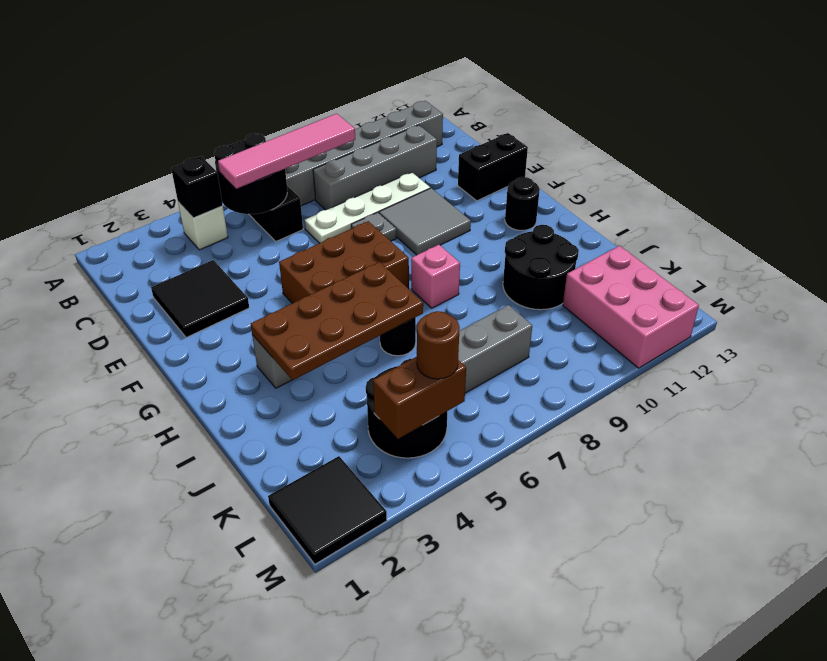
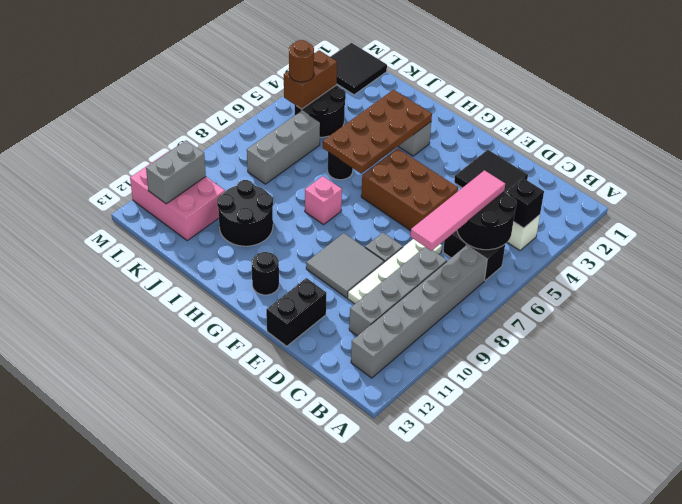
brown 2x3 brick [279,221,409,303] -> brown 2x3 brick turned to [361,148,458,231]
none -> grey 1x2 brick [146,140,206,204]

